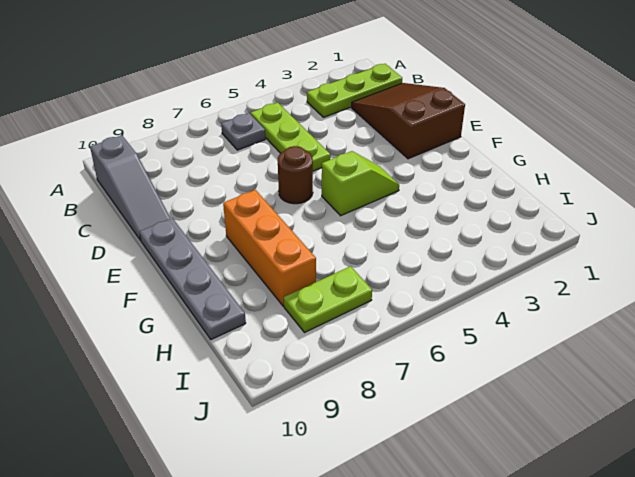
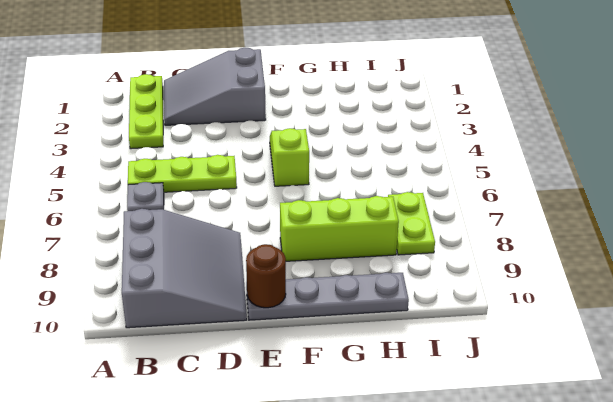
grey 1x3 slope [90,135,171,241] -> grey 3x3 slope [122,209,247,328]
brown 2x3 slope [352,83,465,159] -> grey 2x3 slope [164,48,266,125]
brown 1x1 round brick [278,146,313,204] -> brown 1x1 round brick moved to [246,244,286,308]
orange 1x3 brick [223,190,316,306] -> lime 1x3 brick [280,196,399,261]

